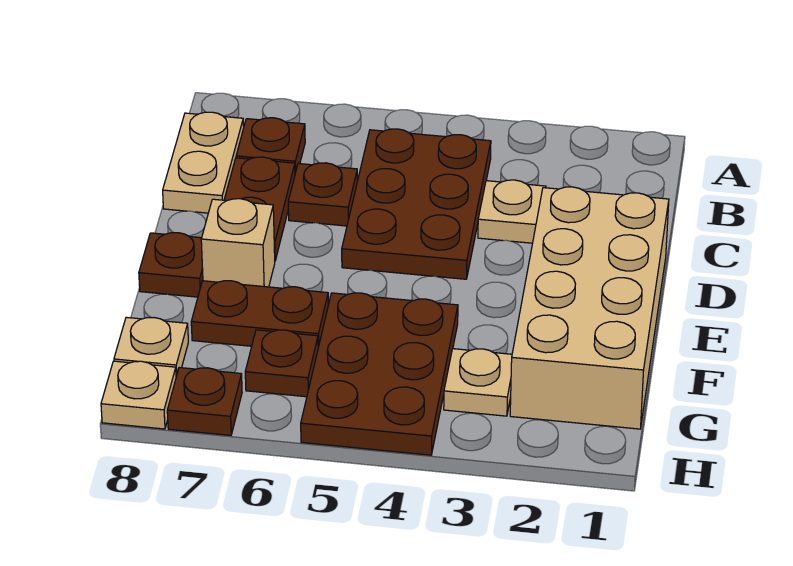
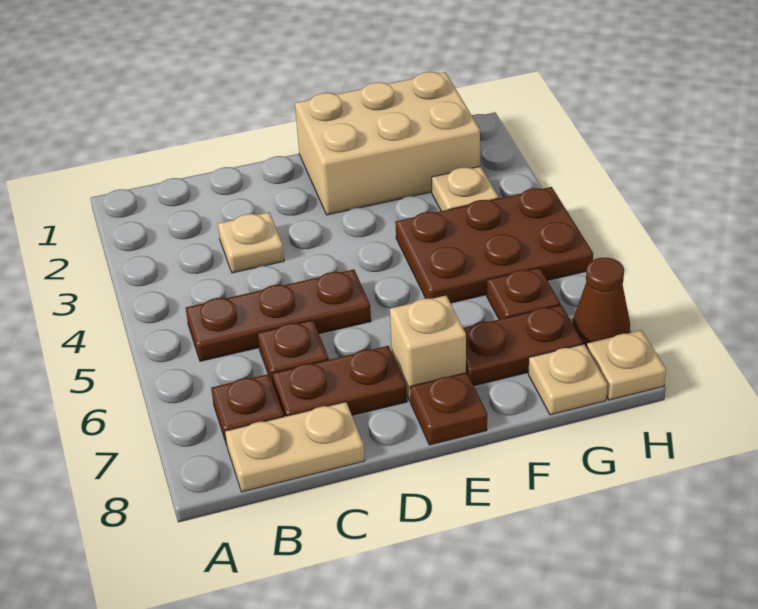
brown 2x3 plate [342,129,491,279] -> brown 1x3 plate [186,269,371,361]
tan 2x4 brick [510,187,669,429] -> tan 2x3 brick [295,72,480,215]
brown 1x2 plate [191,281,328,347] -> brown 1x2 plate turned to [463,305,583,386]
brown 1x1 plate [167,368,242,435] -> brown 1x1 cone [573,258,630,348]

